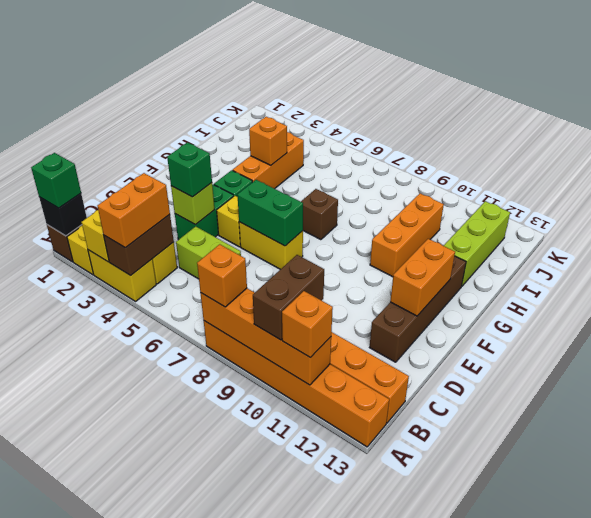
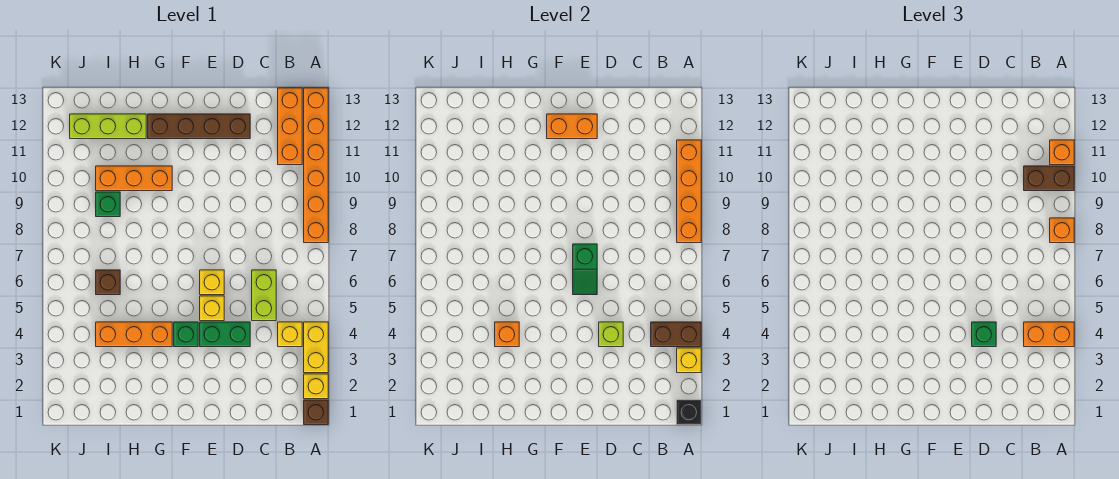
green 1x1 brick [31,153,81,208] -> green 1x1 brick moved to [96,192,120,217]
yellow 1x2 brick [239,222,303,269] -> yellow 1x1 brick [200,270,224,295]
green 1x2 brick [237,180,303,246] -> green 1x2 slope [573,244,597,295]
brown 1x1 brick [301,189,338,240] -> brown 1x1 brick moved to [96,270,120,295]

